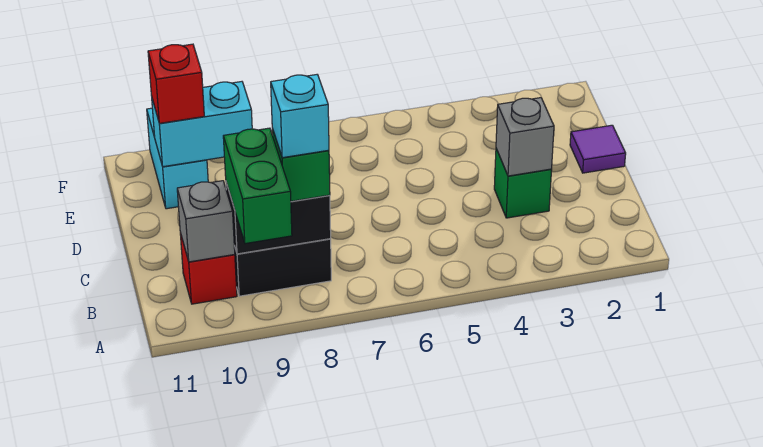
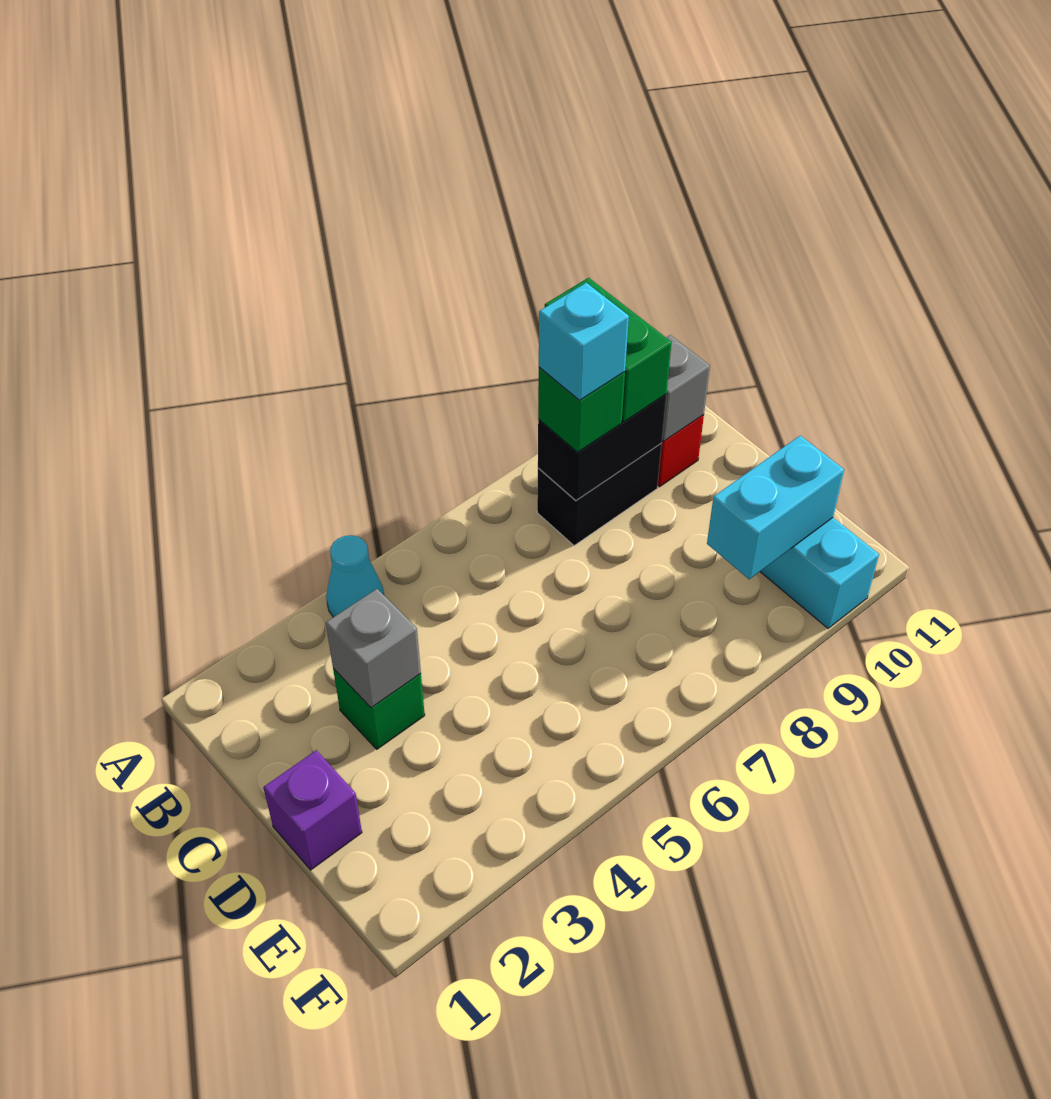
none -> cyan 1x1 cone [326,535,384,617]
purple 1x1 tile [570,125,626,173] -> purple 1x1 brick [263,750,362,870]
red 1x1 brick [148,44,204,123] -> none

